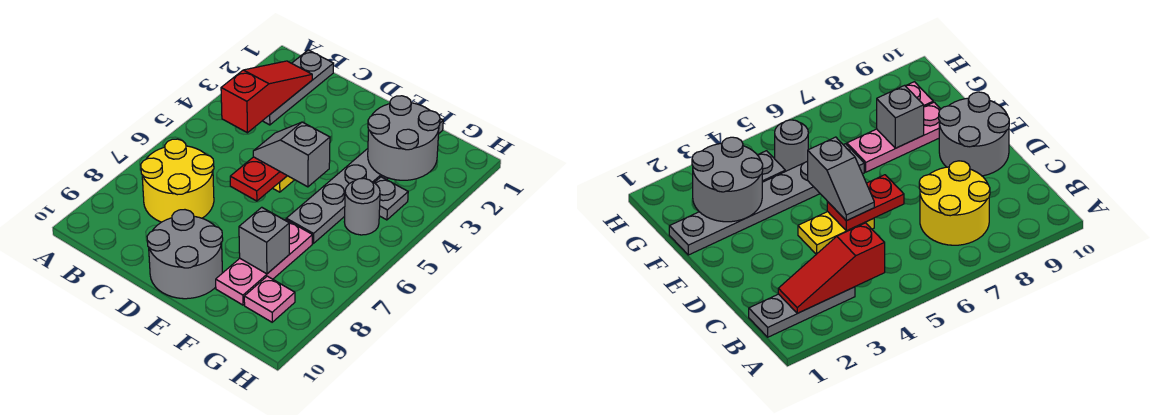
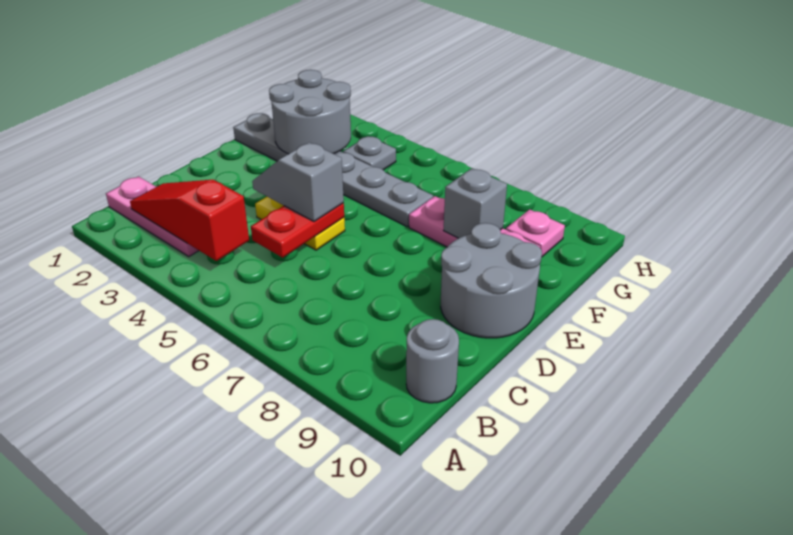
grey 1x3 plate [263,50,334,125] -> pink 1x3 plate [106,177,199,257]
yellow 2x2 round brick [141,139,214,222] -> none
red 1x2 plate [230,157,287,201] -> red 1x2 plate turned to [251,203,344,258]
grey 1x2 slope [253,122,330,187] -> grey 1x2 slope turned to [252,143,344,222]
grey 1x1 round brick [344,179,380,235] -> grey 1x1 round brick moved to [406,319,459,403]

